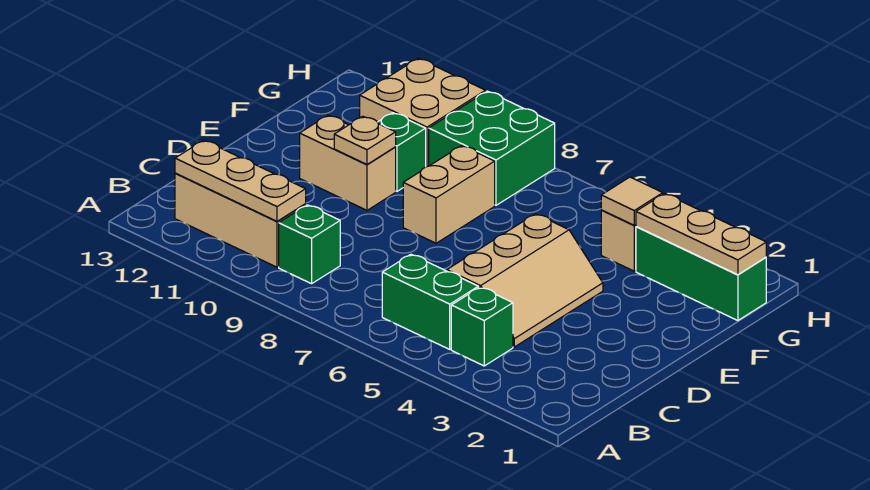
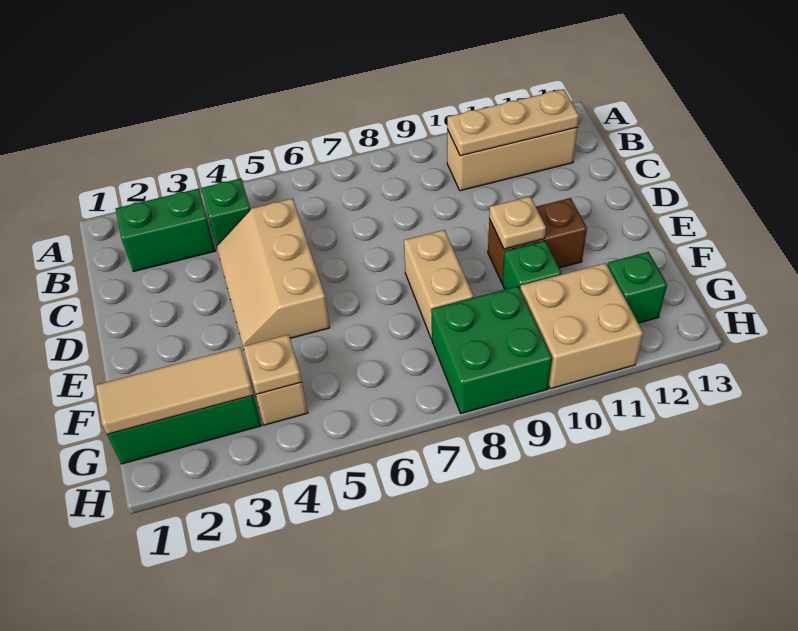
green 1x2 brick [382,254,478,349] -> green 1x2 brick moved to [116,189,215,272]
green 1x1 brick [279,205,340,284] -> green 1x1 brick moved to [607,252,667,323]
tan 1x2 brick [300,115,396,210] -> brown 1x2 brick [488,198,587,283]
tan 1x3 plate [636,194,766,275] -> tan 1x3 tile [96,347,253,434]
tan 1x1 tile [601,177,663,225] -> tan 1x1 plate [243,335,302,394]

